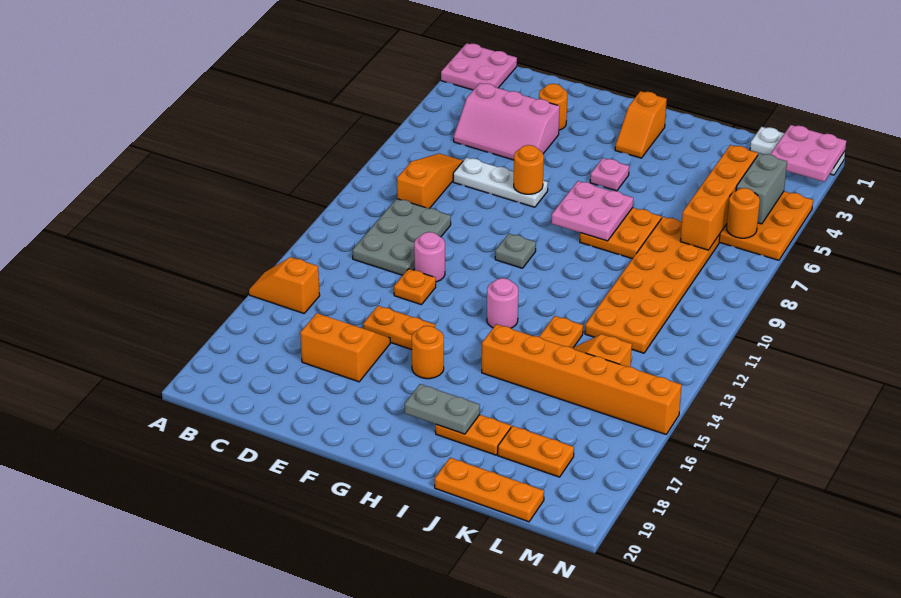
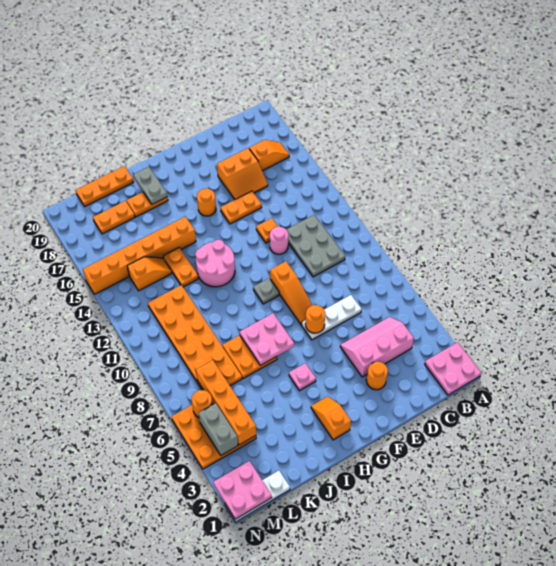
orange 1x2 slope [249,257,320,313] -> orange 1x2 slope moved to [249,140,289,171]
orange 1x3 slope [397,153,463,209] -> orange 1x3 slope moved to [270,261,312,325]
pink 1x1 round brick [487,278,518,328] -> pink 2x2 round brick [195,240,235,287]
grey 1x2 plate [405,384,480,434] -> grey 1x2 plate turned to [133,167,167,204]

